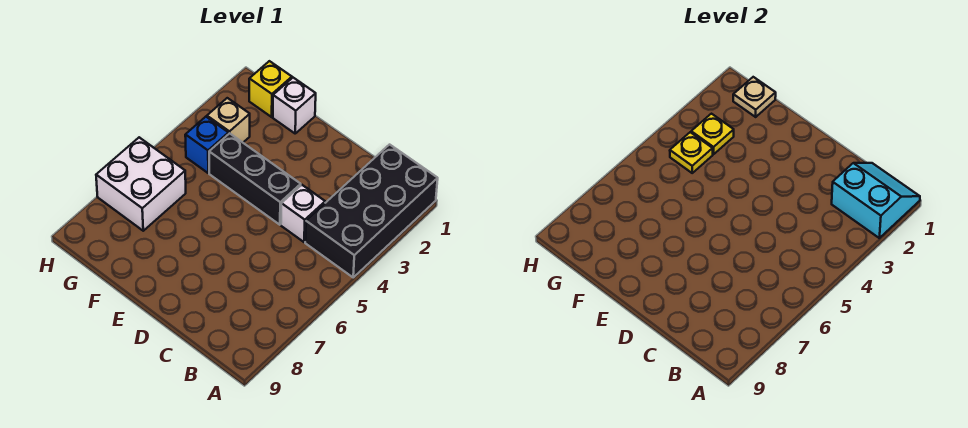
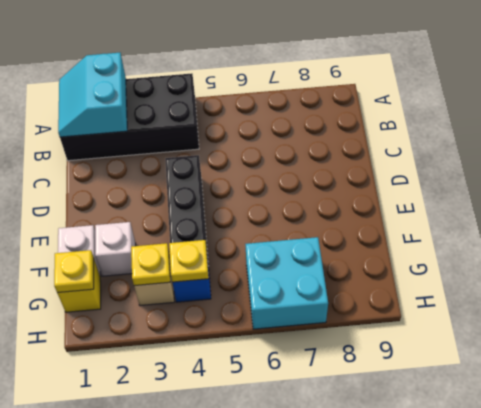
white 1x1 brick [281,185,325,242] -> white 1x1 brick moved to [95,222,136,276]
tan 1x1 plate [733,77,776,117] -> yellow 1x1 plate [54,250,94,293]
white 2x2 brick [96,137,186,231] -> cyan 2x2 brick [246,237,328,329]

